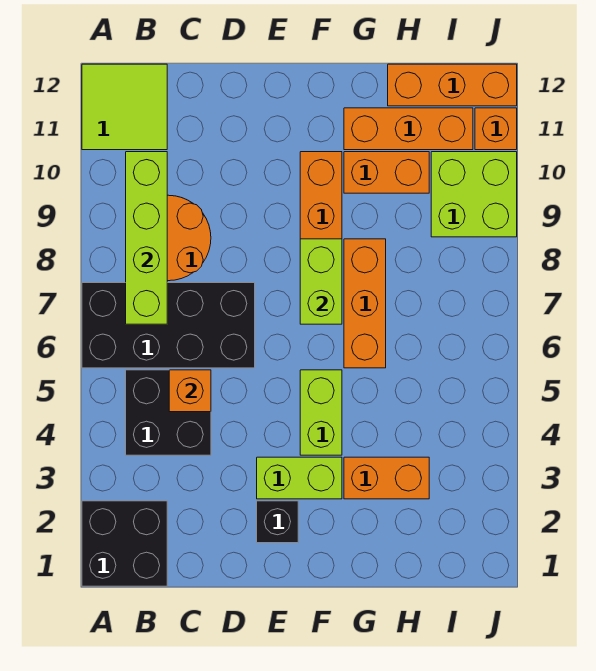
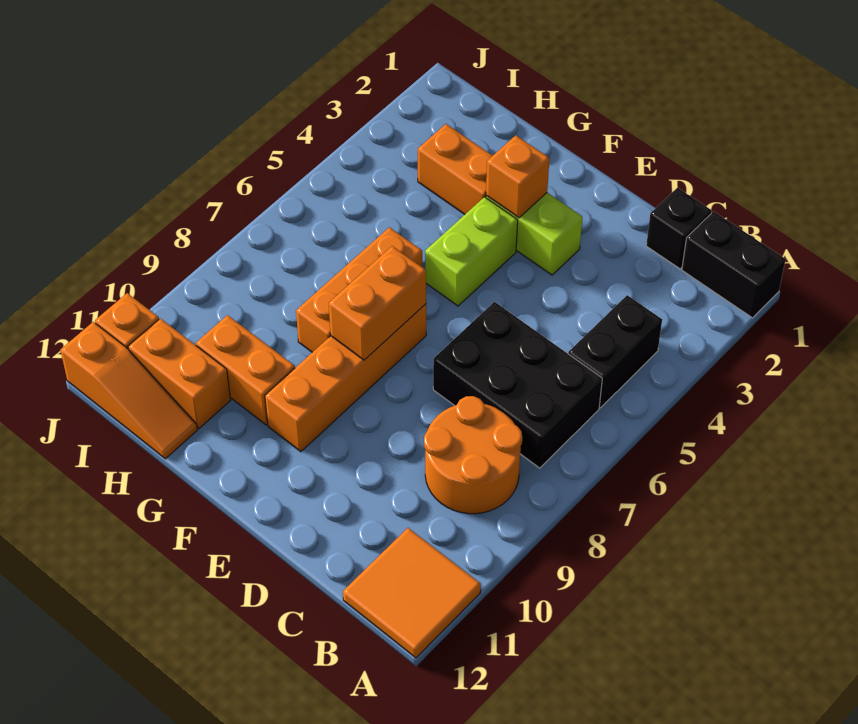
black 2x2 brick [82,501,167,586] -> black 1x2 brick [682,212,786,318]
black 2x4 brick [82,283,255,368] -> black 2x3 brick [433,302,602,468]
lime 2x2 tile [82,64,167,150] -> orange 2x2 tile [343,528,481,658]
black 2x2 brick [126,370,211,455] -> black 1x2 brick [568,295,662,408]
lime 1x4 brick [126,152,167,324] -> none
orange 1x1 brick [169,370,211,412] -> orange 1x1 brick moved to [486,135,549,218]
black 1x1 brick [257,501,298,543] -> black 1x1 brick moved to [646,188,712,269]
lime 1x2 brick [300,239,342,324] -> orange 1x2 brick [329,246,426,360]
orange 1x3 brick [344,108,473,150] -> orange 1x2 brick [128,319,231,428]
orange 1x3 brick [388,64,517,106] -> orange 1x3 slope [60,322,197,459]
lime 2x2 brick [431,152,517,237] -> none

